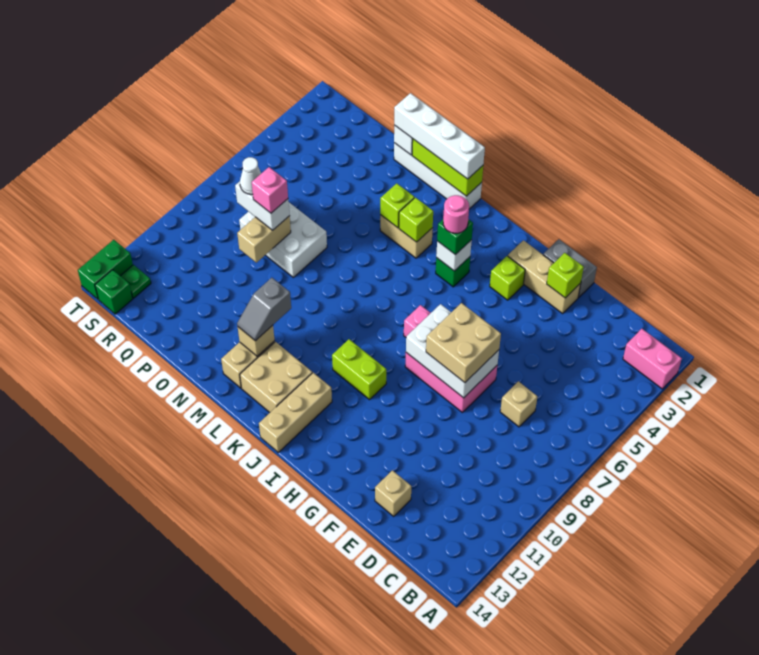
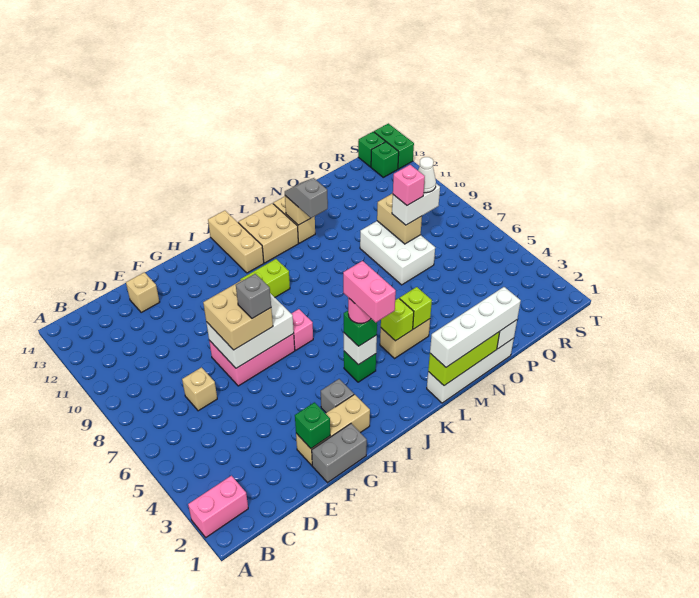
lime 1x1 brick [547,253,584,298] -> green 1x1 brick [295,402,330,448]
none -> grey 1x1 brick [236,274,271,319]
lime 1x1 brick [490,256,525,300] -> grey 1x1 brick [321,379,354,413]
none -> pink 1x2 brick [343,261,396,322]
white 2x3 brick [239,203,327,277] -> white 2x3 brick turned to [360,221,435,285]
green 1x1 plate [121,265,151,298] -> green 1x1 brick [371,142,399,177]

